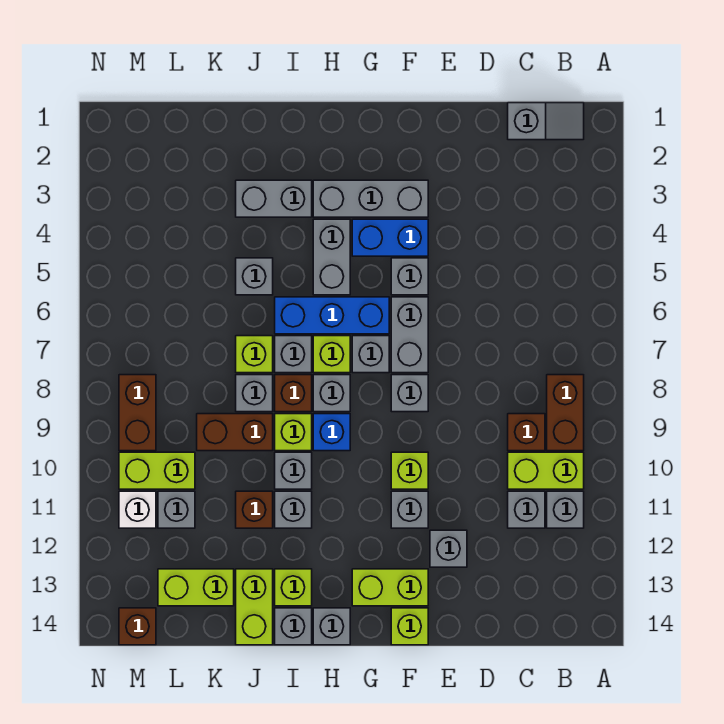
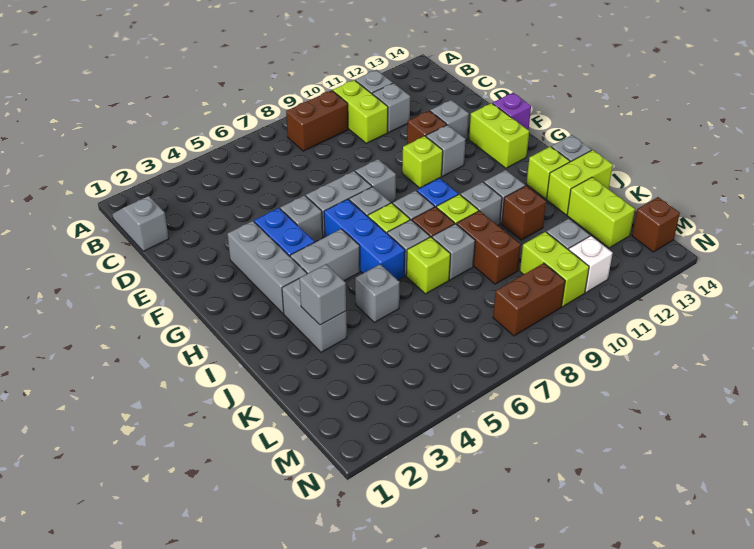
brown 1x1 brick [508,414,545,451] -> brown 1x1 brick moved to [407,111,447,144]
lime 1x1 brick [391,608,428,645] -> purple 1x1 brick [493,93,531,130]
grey 1x1 brick [313,608,350,645] -> grey 1x1 brick moved to [299,264,346,325]

